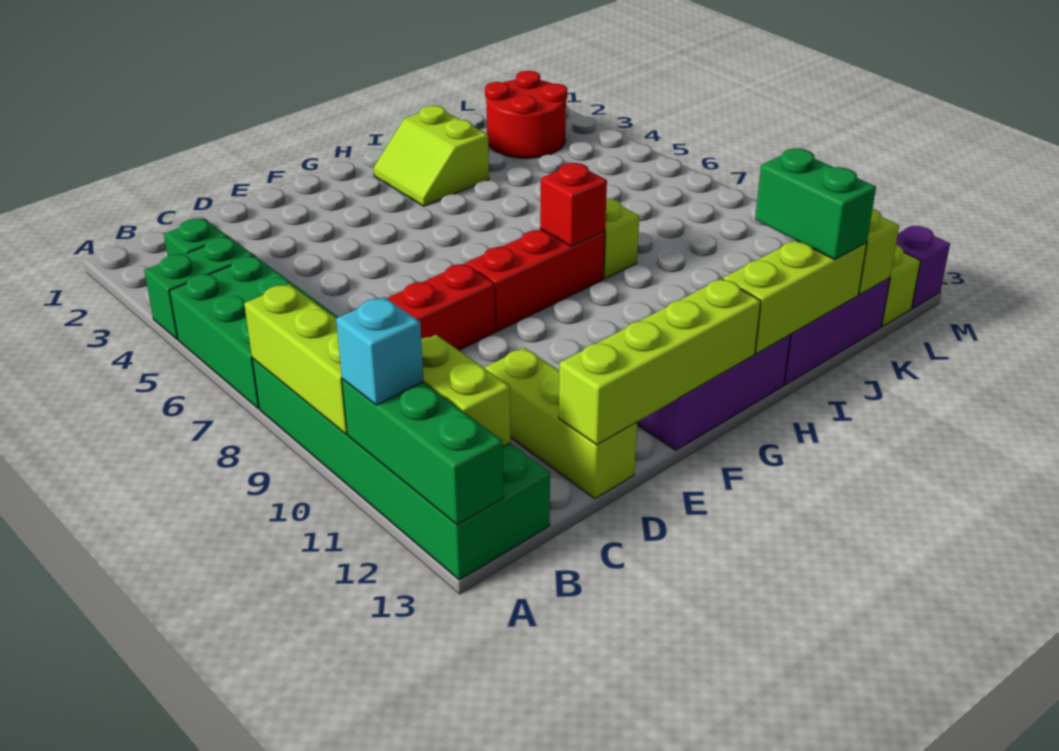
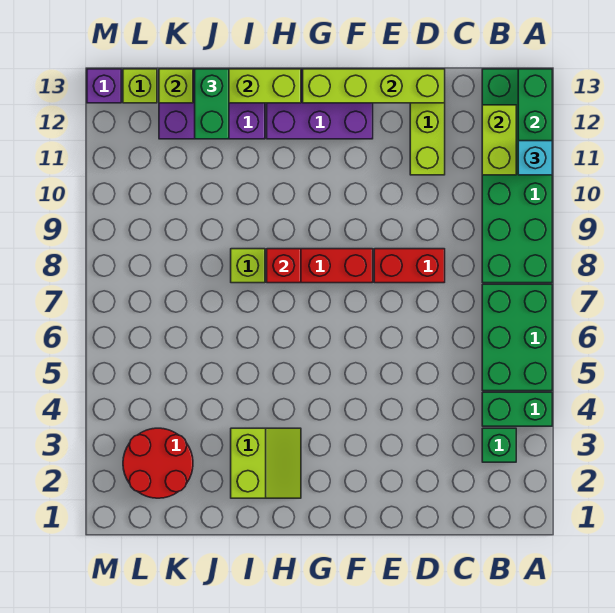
lime 1x3 brick [244,284,347,434] -> none

